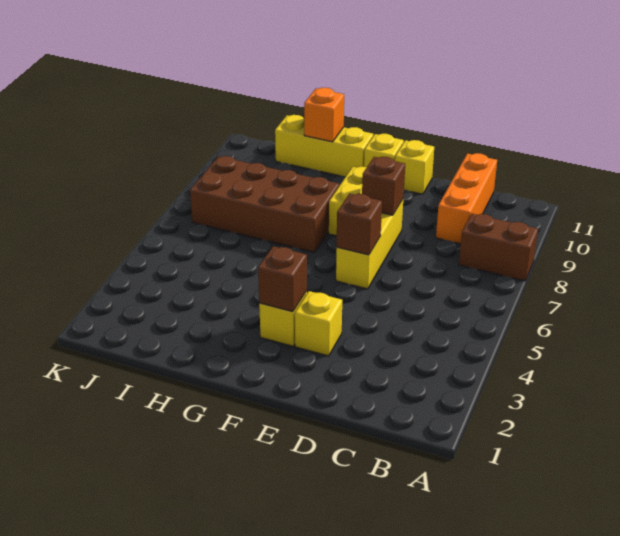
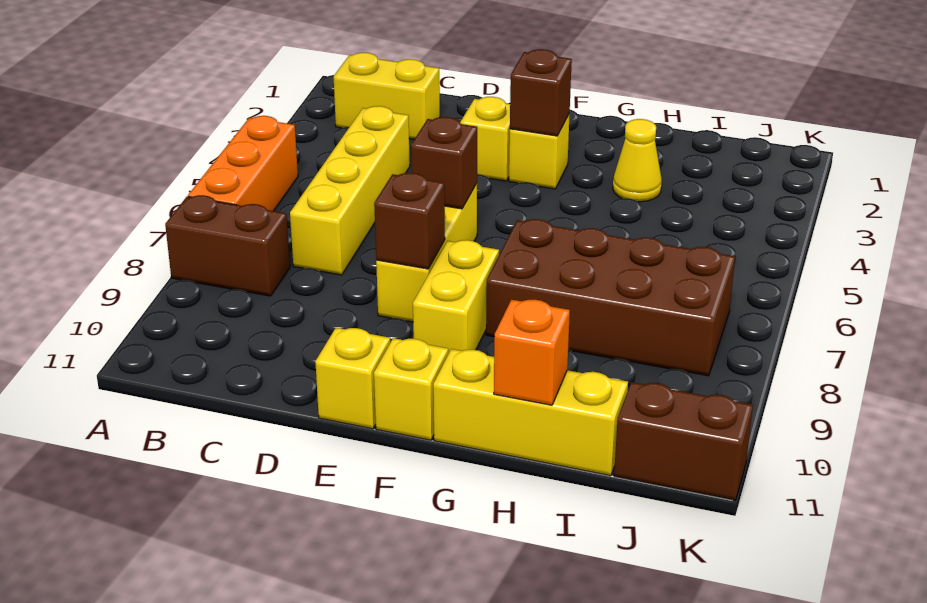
none -> yellow 1x2 brick [334,53,440,139]
none -> yellow 1x4 brick [290,106,410,275]
orange 1x3 brick [436,153,497,244] -> orange 1x3 brick moved to [188,116,298,211]
none -> yellow 1x1 cone [613,119,662,202]
none -> brown 1x2 brick [614,382,753,500]

